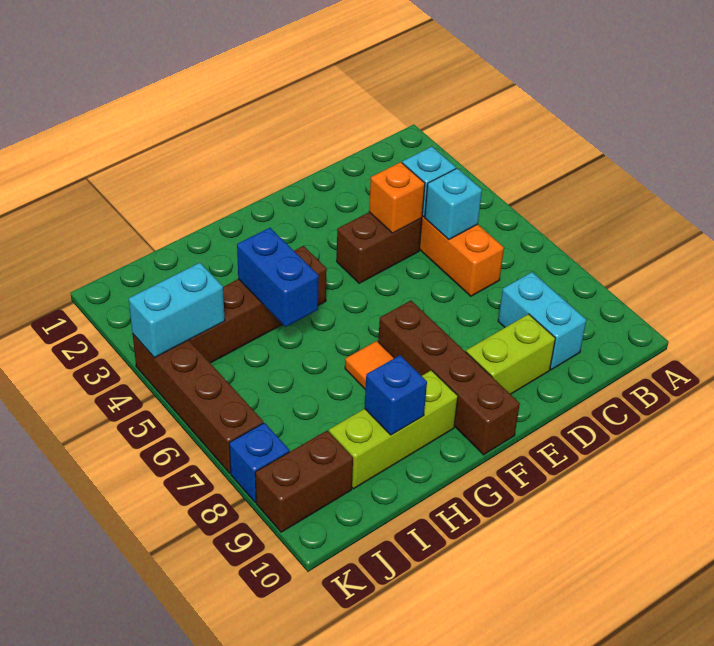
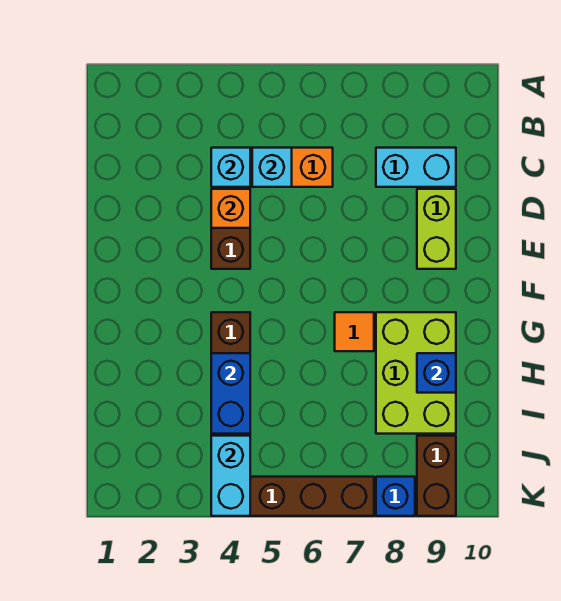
brown 1x4 brick [378,301,520,455] -> none
lime 1x3 brick [329,370,458,489] -> lime 2x3 brick [376,312,456,434]
blue 1x2 brick [237,228,319,327] -> blue 1x2 brick turned to [211,353,250,434]

